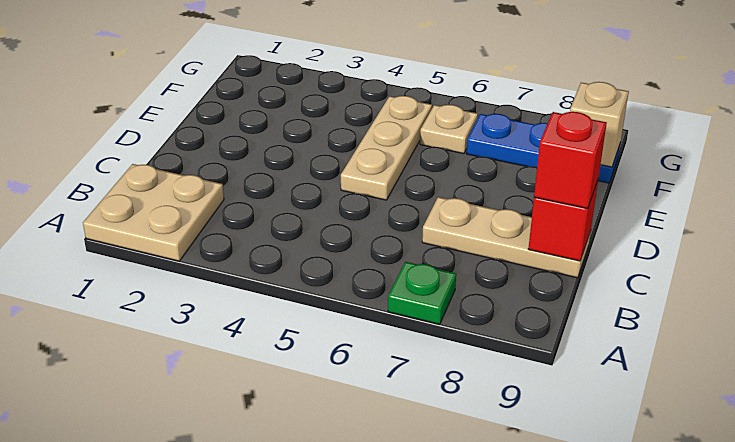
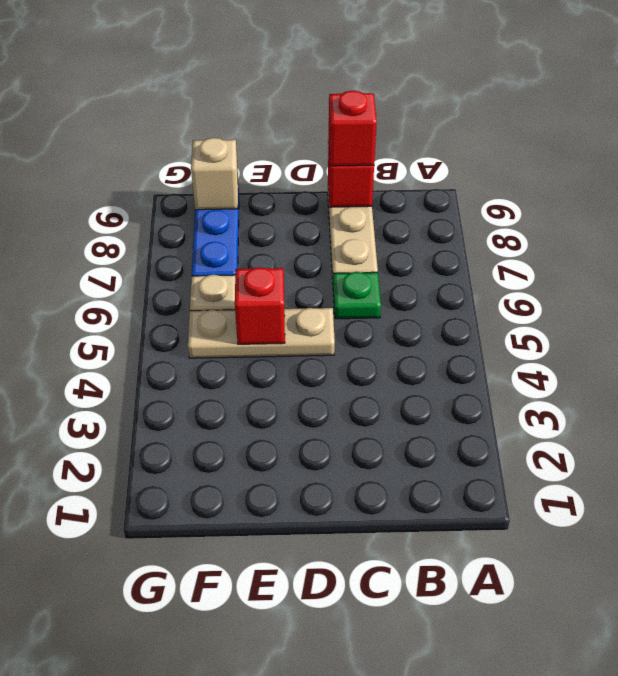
tan 2x2 plate [83,164,224,261] -> none
green 1x1 plate [388,262,456,324] -> green 1x1 plate moved to [333,272,381,319]
none -> red 1x1 brick [235,267,285,344]

